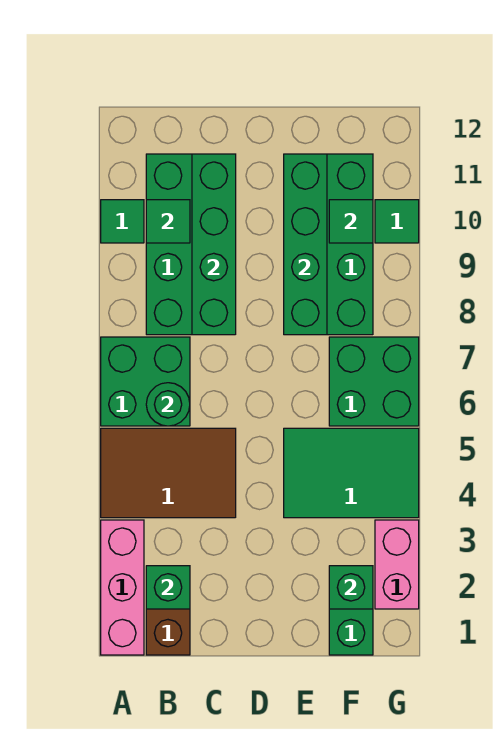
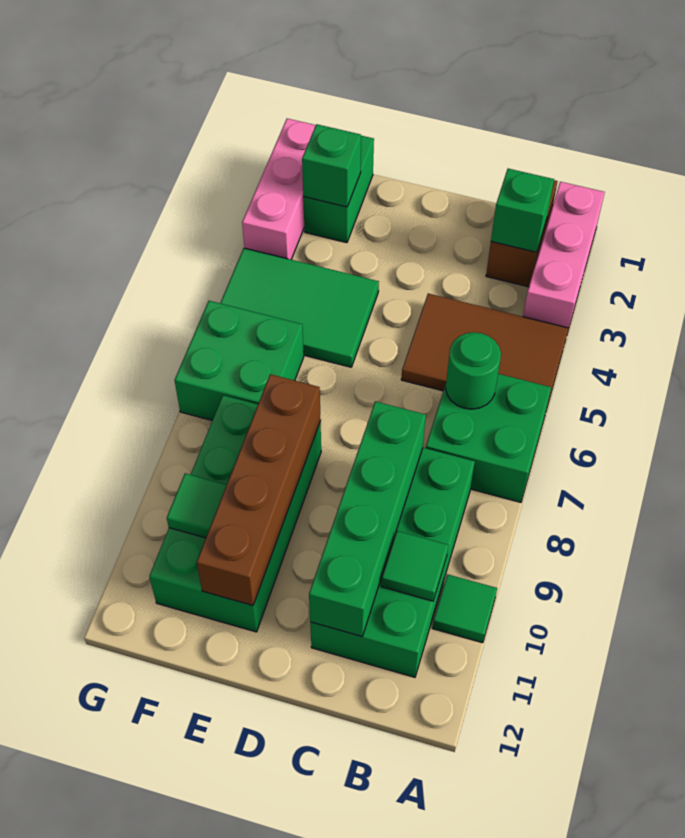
green 1x4 brick [284,154,327,335] -> brown 1x4 brick [197,374,321,605]
pink 1x2 brick [375,520,419,609] -> pink 1x3 brick [242,119,316,259]
green 1x1 tile [375,200,419,243] -> none

